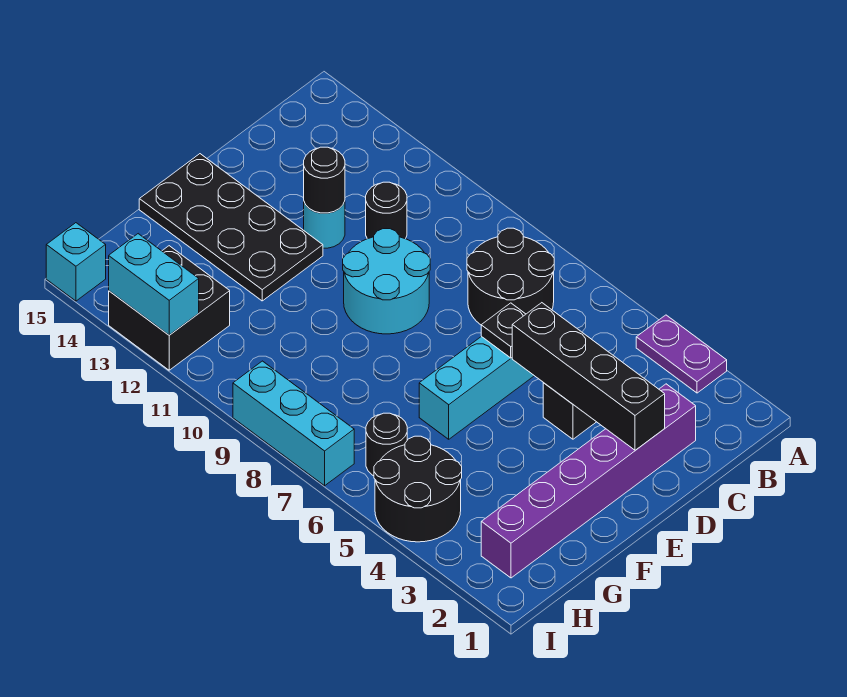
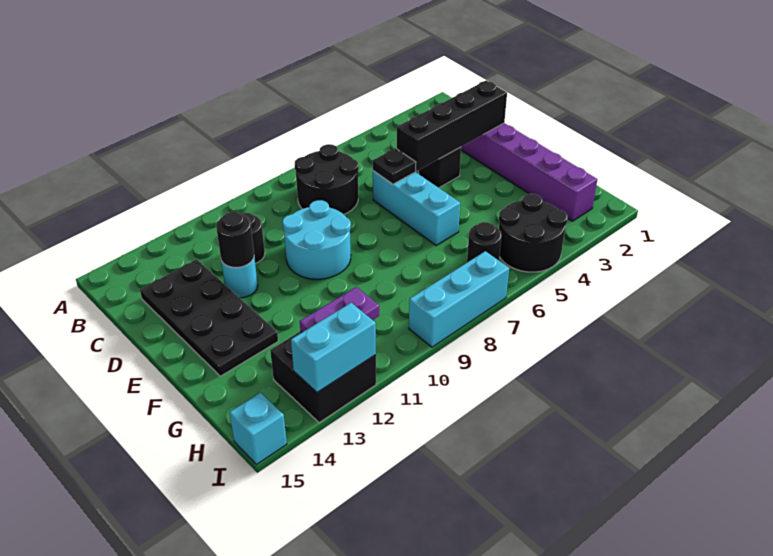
purple 1x2 plate [636,315,727,393] -> purple 1x2 plate moved to [300,287,379,332]
black 2x4 plate [139,154,323,301] -> black 2x4 plate turned to [140,259,278,376]

